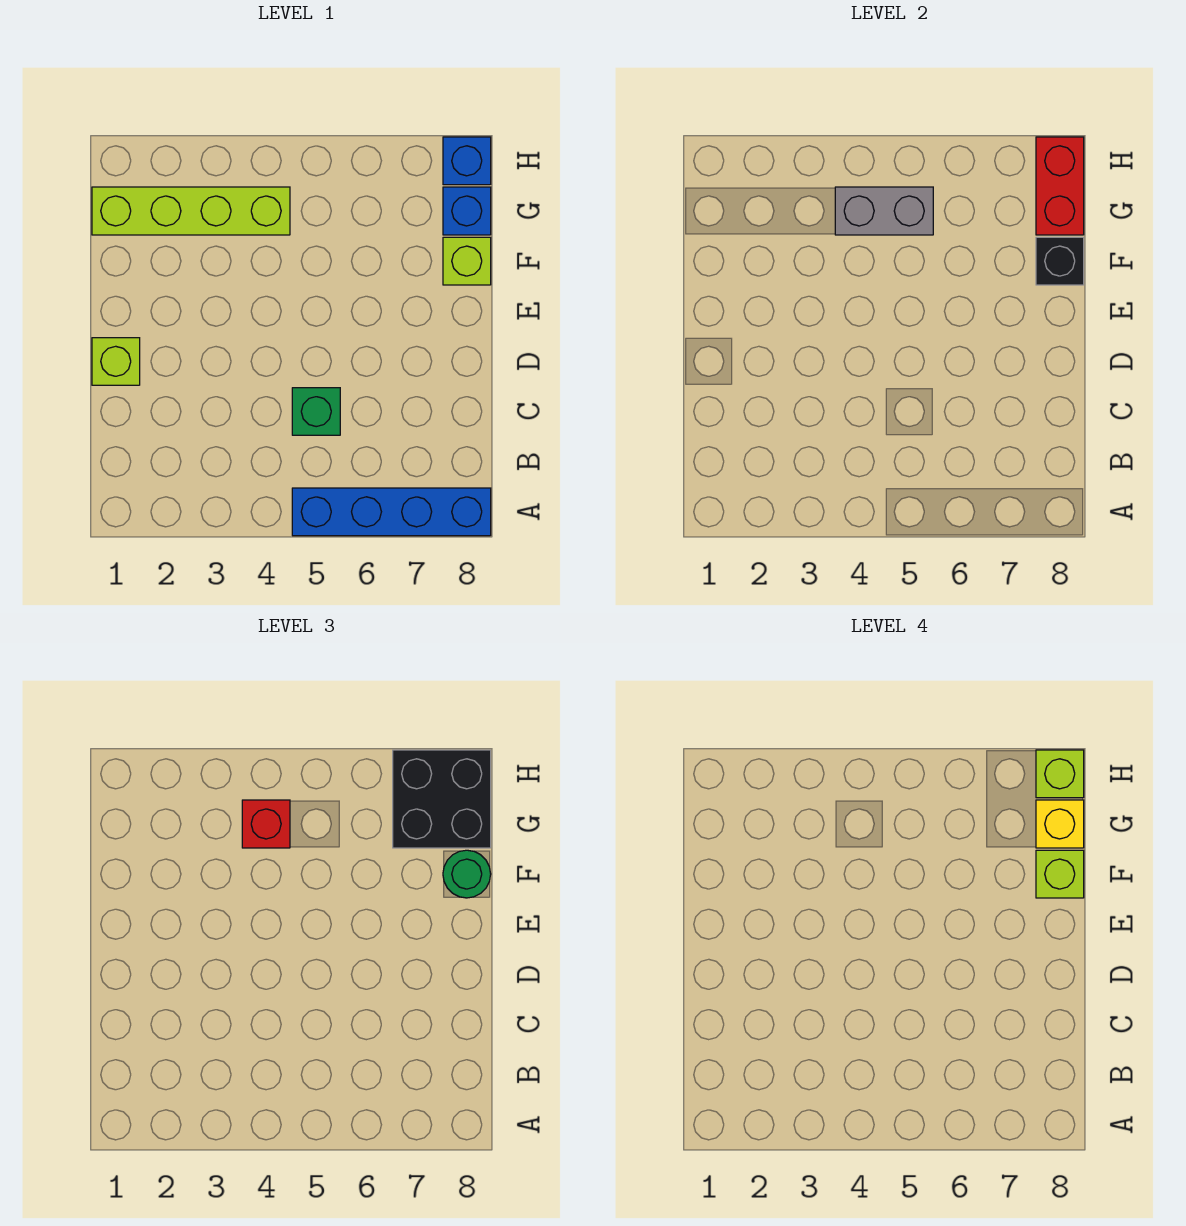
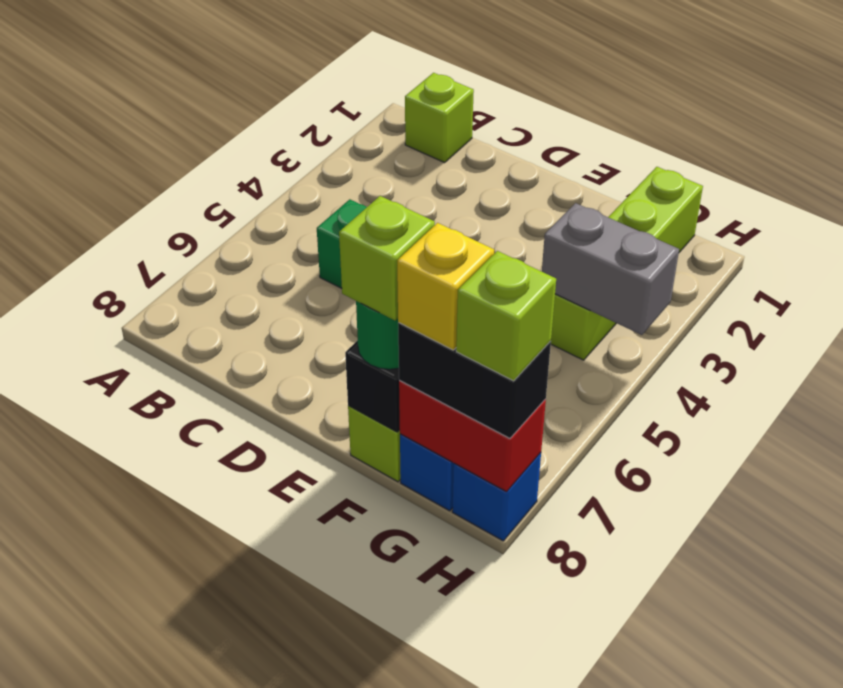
blue 1x4 brick [292,488,491,536] -> none
lime 1x1 brick [92,338,140,385] -> lime 1x1 brick moved to [405,73,474,163]
grey 1x2 brick [835,187,933,235] -> grey 1x2 brick turned to [542,203,679,335]
red 1x1 brick [242,800,290,848] -> none
black 2x2 brick [393,750,491,848] -> black 1x2 brick [398,323,551,438]

